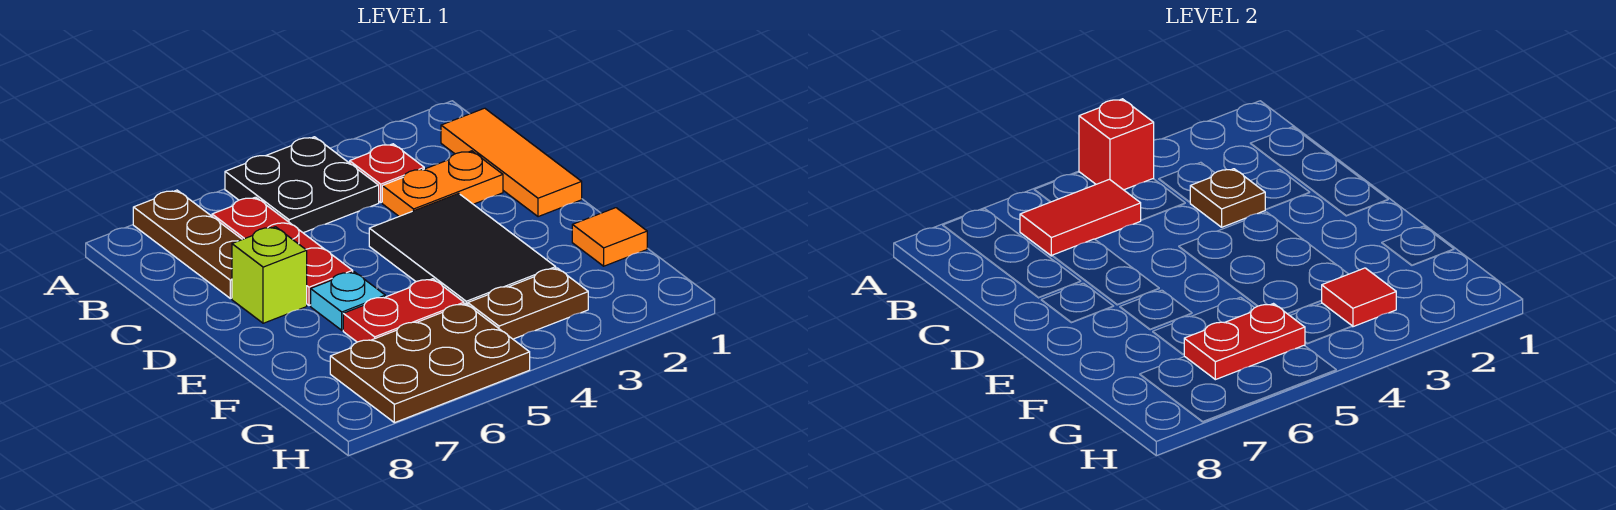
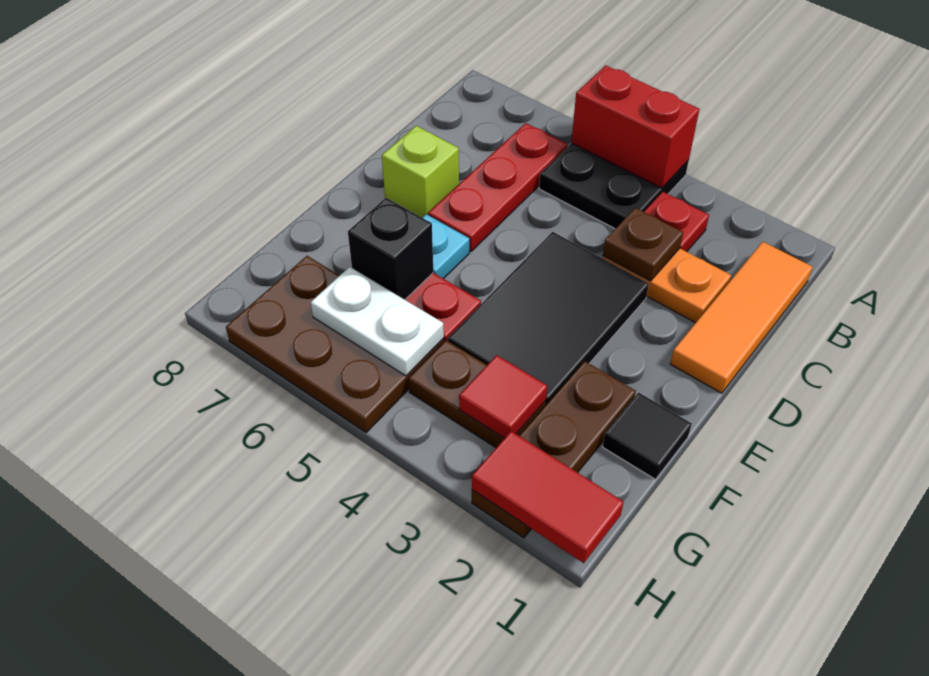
red 1x1 brick [1079,99,1154,190] -> red 1x2 brick [571,65,699,188]
brown 1x3 plate [133,190,242,298] -> brown 1x3 plate moved to [472,361,636,538]
red 1x2 tile [1020,179,1141,256] -> red 1x2 tile moved to [472,431,624,563]
orange 1x1 tile [572,208,647,266] -> black 1x1 tile [603,392,692,479]
none -> black 1x1 brick [348,198,433,300]
red 1x2 plate [1184,304,1305,380] -> white 1x2 plate [311,267,444,376]

